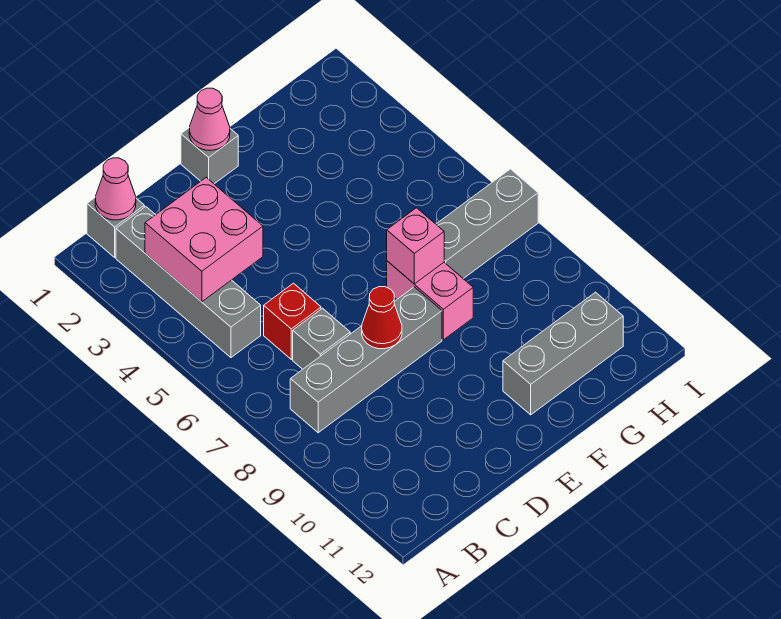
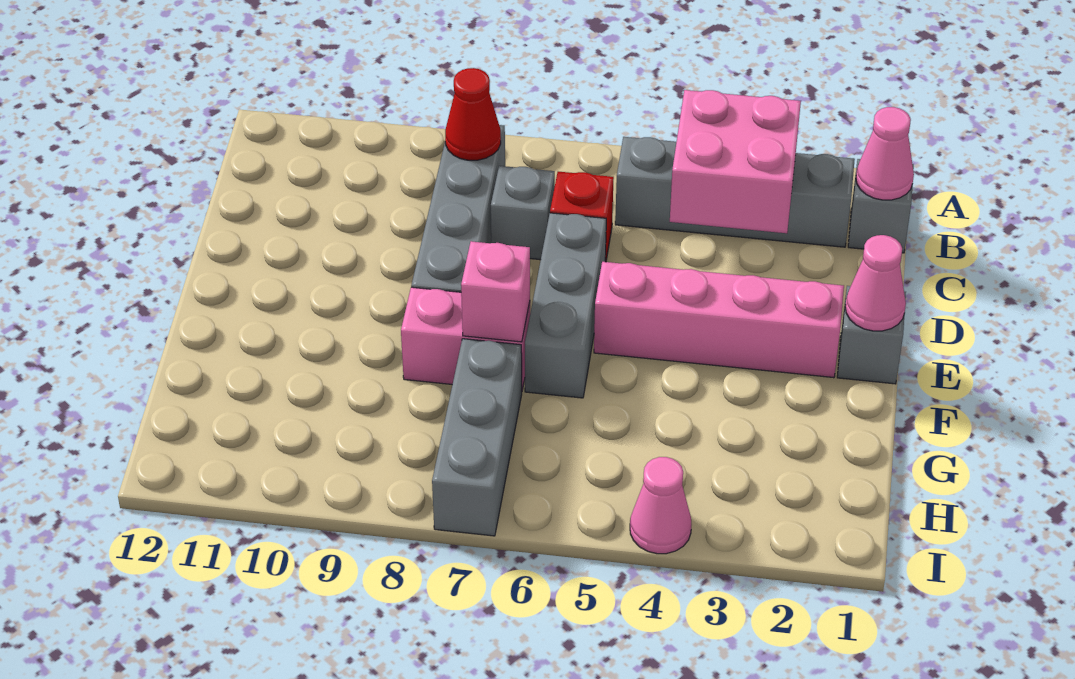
red 1x1 cone [362,287,402,349] -> red 1x1 cone moved to [445,68,501,160]
none -> pink 1x4 brick [594,262,844,378]
grey 1x3 brick [503,292,623,415] -> grey 1x3 brick moved to [525,213,606,398]
none -> pink 1x1 cone [630,457,692,554]

